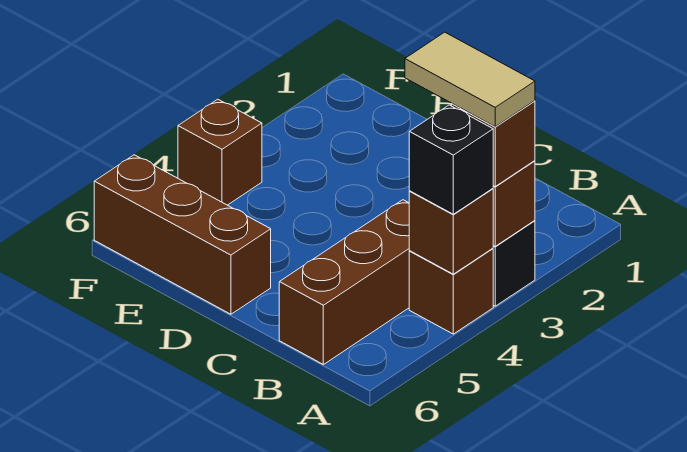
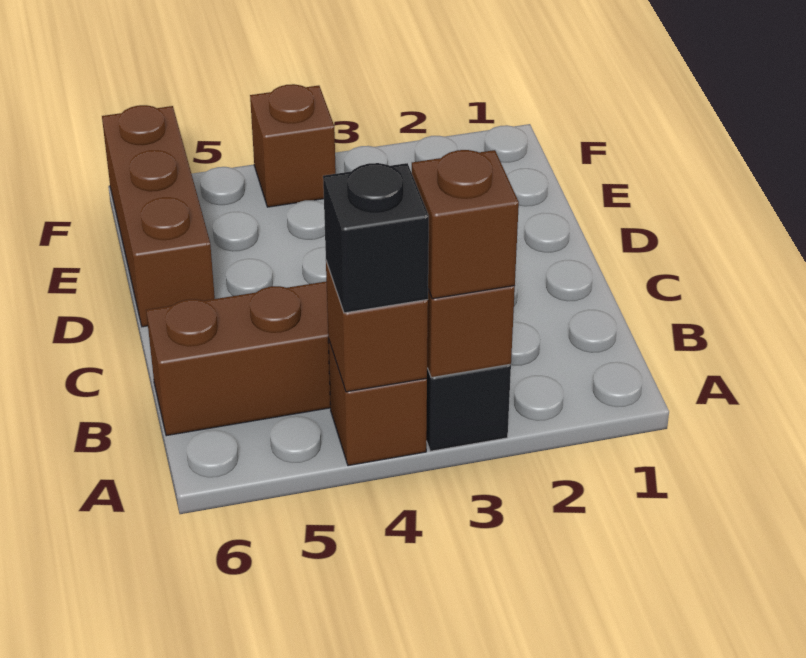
tan 1x2 tile [405,32,535,127] -> none

